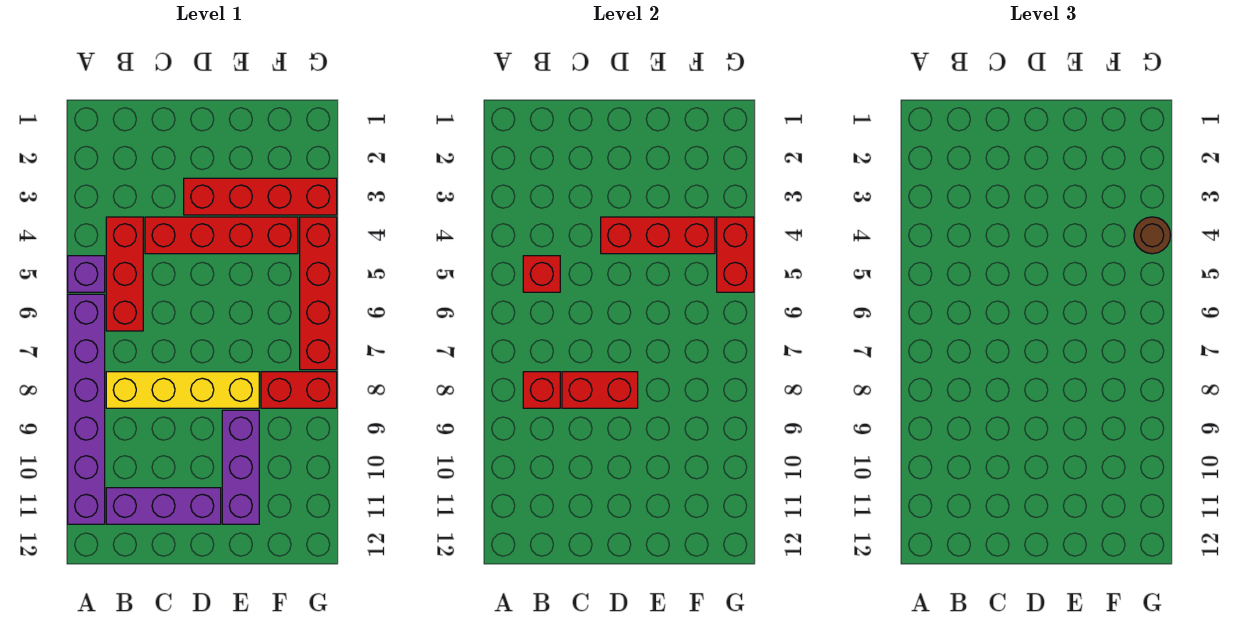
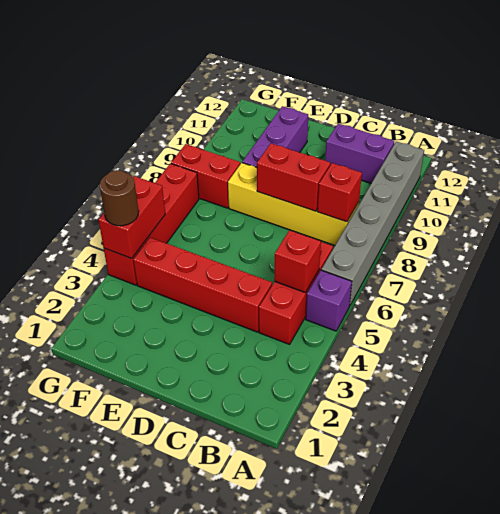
purple 1x6 brick [68,294,105,524] -> grey 1x6 brick [321,141,424,306]
purple 1x3 brick [106,488,221,524] -> purple 1x2 brick [325,124,394,183]
red 1x4 brick [184,178,337,215] -> none
red 1x3 brick [601,217,715,254] -> none

